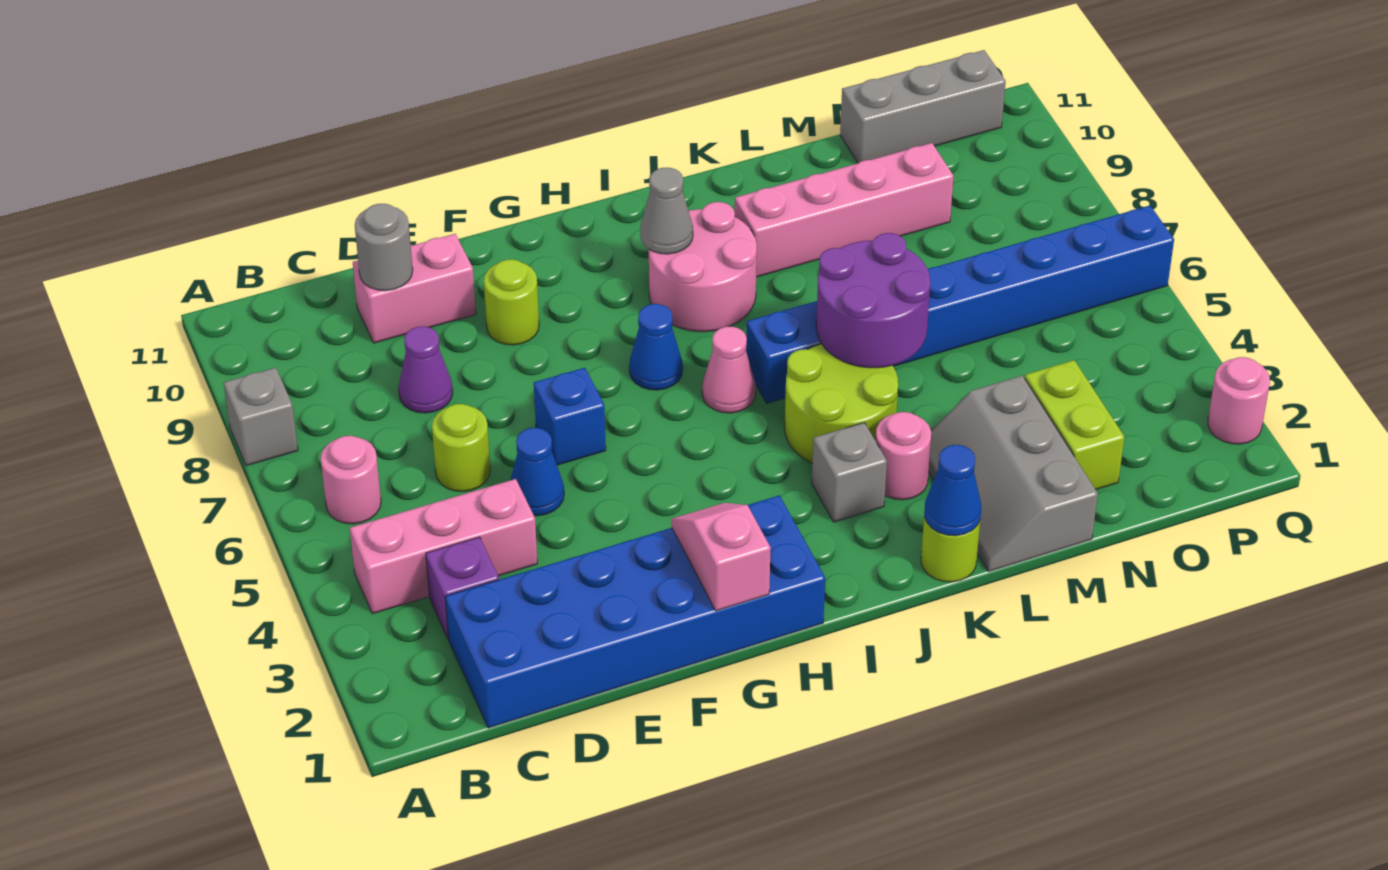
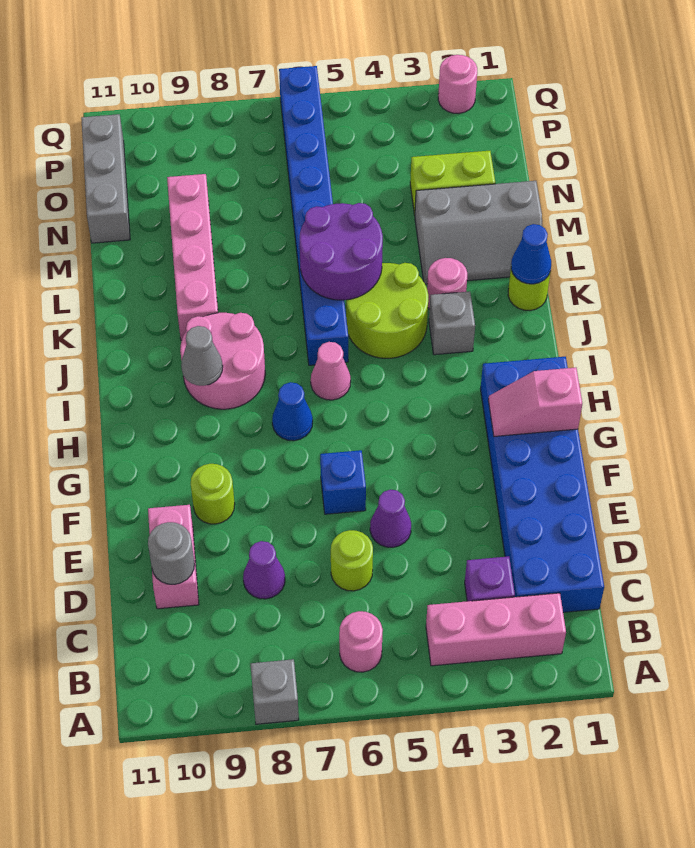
pink 1x3 brick [350,479,537,614] -> pink 1x3 brick turned to [426,593,566,666]
blue 1x1 cone [511,428,564,516] -> purple 1x1 cone [370,490,411,547]

